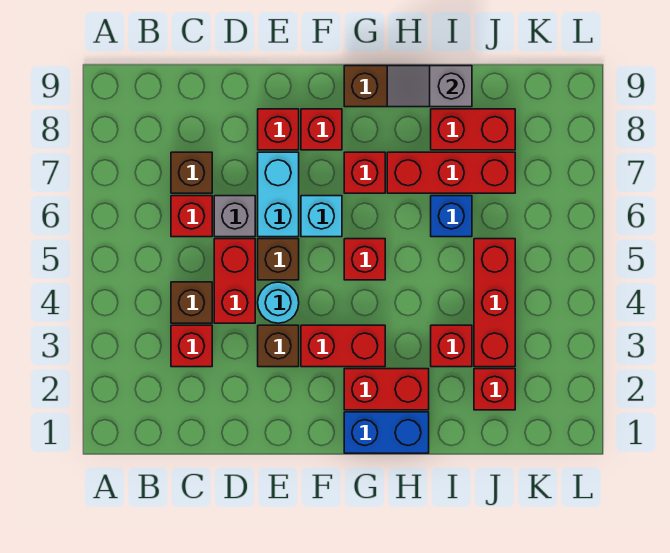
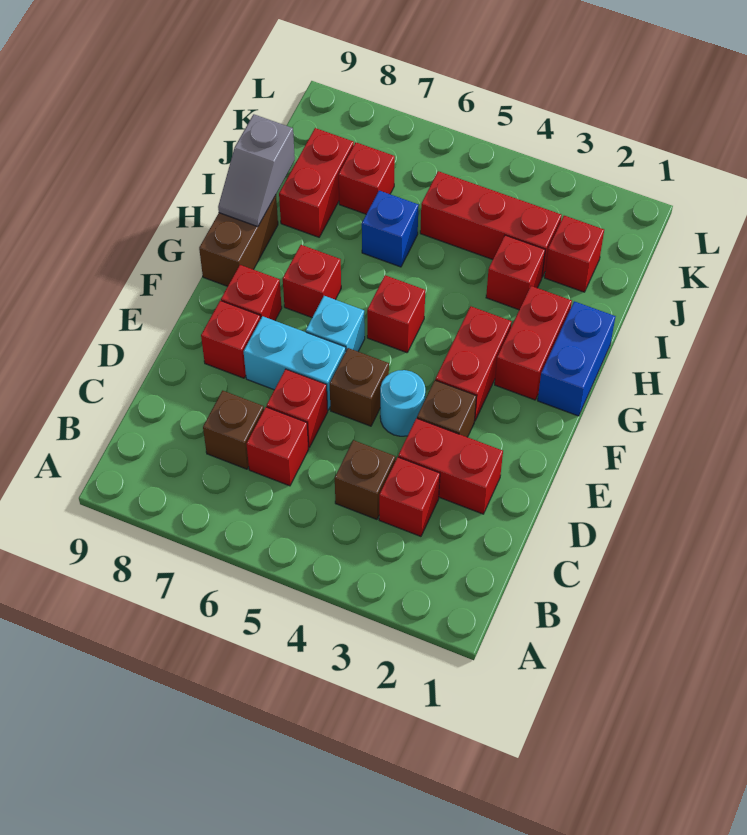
red 1x2 brick [214,239,255,323] -> red 1x2 brick moved to [398,418,503,514]
grey 1x1 brick [214,196,255,237] -> red 1x1 brick [267,369,328,447]
red 1x3 brick [387,152,515,193] -> red 1x1 brick [339,143,395,214]

